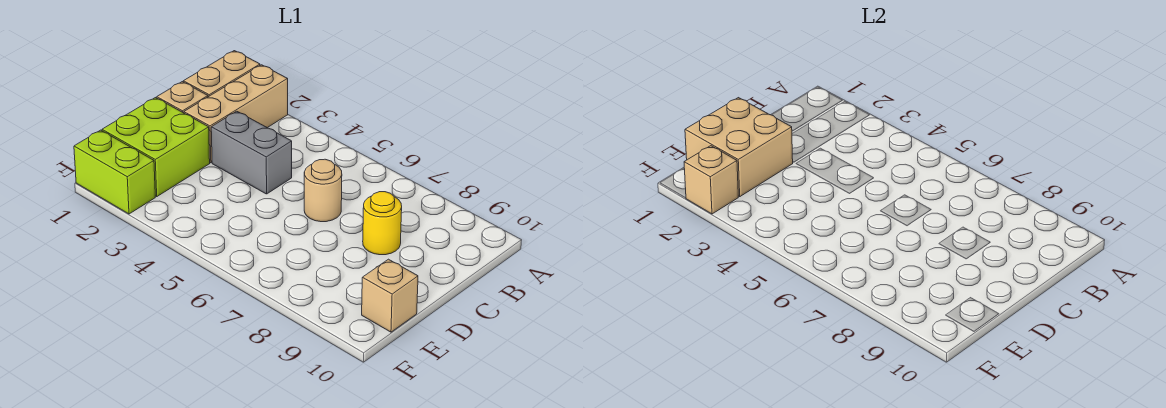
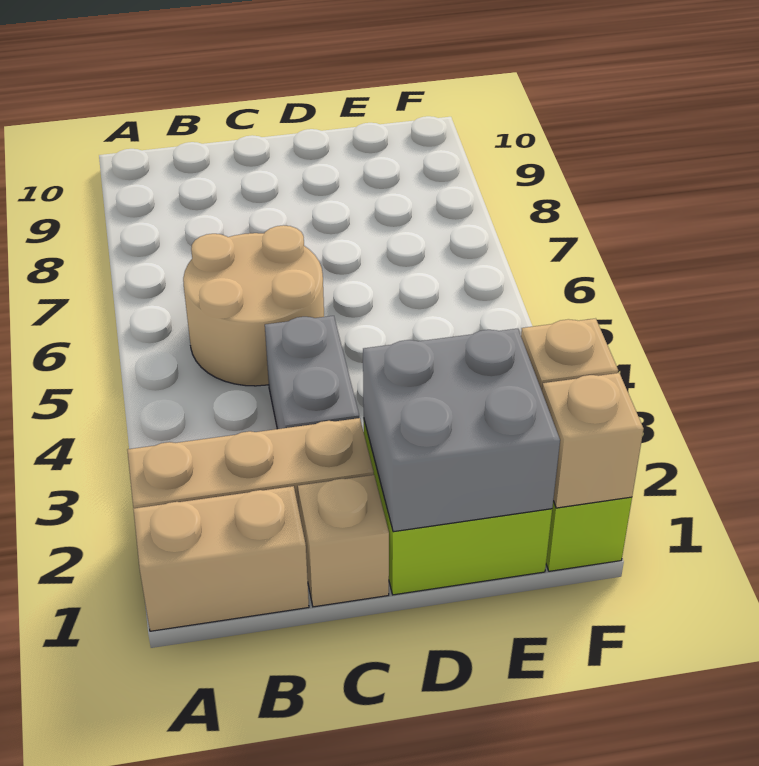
tan 1x1 round brick [304,159,342,222] -> tan 2x2 round brick [183,225,324,386]
yellow 1x1 round brick [363,192,402,255] -> none
tan 2x2 brick [685,98,793,196] -> grey 2x2 brick [363,329,560,532]
tan 1x1 brick [362,259,418,332] -> tan 1x1 brick moved to [542,373,644,508]

